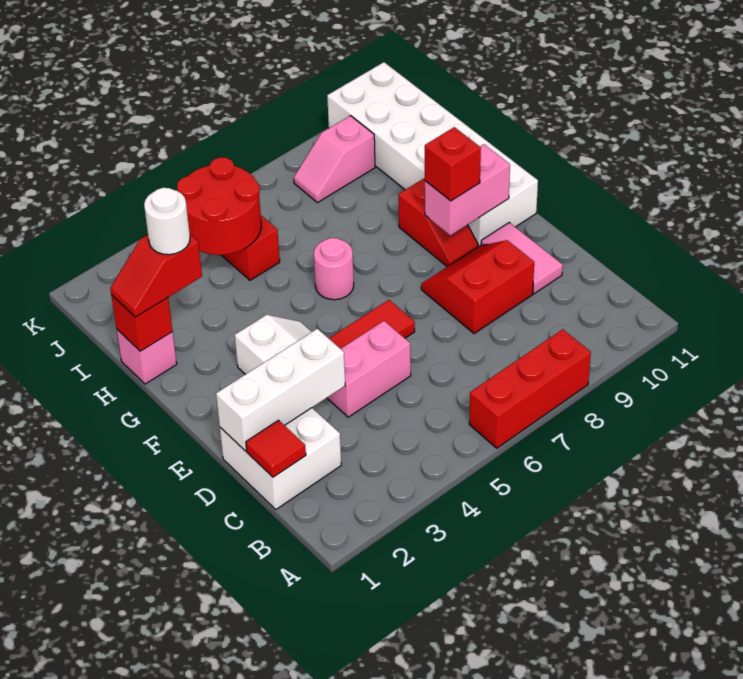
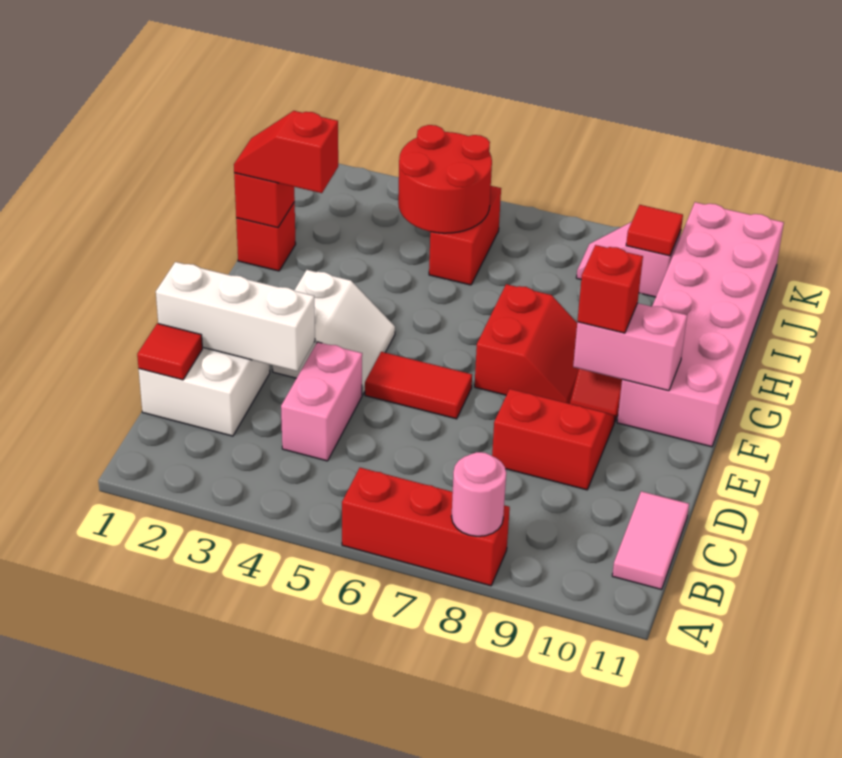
pink 1x2 brick [327,321,411,417] -> pink 1x2 brick turned to [281,342,362,461]
pink 1x2 tile [481,223,563,294] -> pink 1x2 tile moved to [612,491,689,590]
none -> red 2x2 slope [475,284,578,404]
white 2x6 brick [327,62,538,247] -> pink 2x6 brick [617,202,784,447]
pink 1x1 round brick [314,238,354,300] -> pink 1x1 round brick moved to [451,452,506,536]
pink 1x1 brick [117,330,177,384] -> red 1x1 brick [236,202,296,271]
white 1x1 round brick [144,188,190,255] -> none
none -> red 1x1 tile [626,205,683,256]

